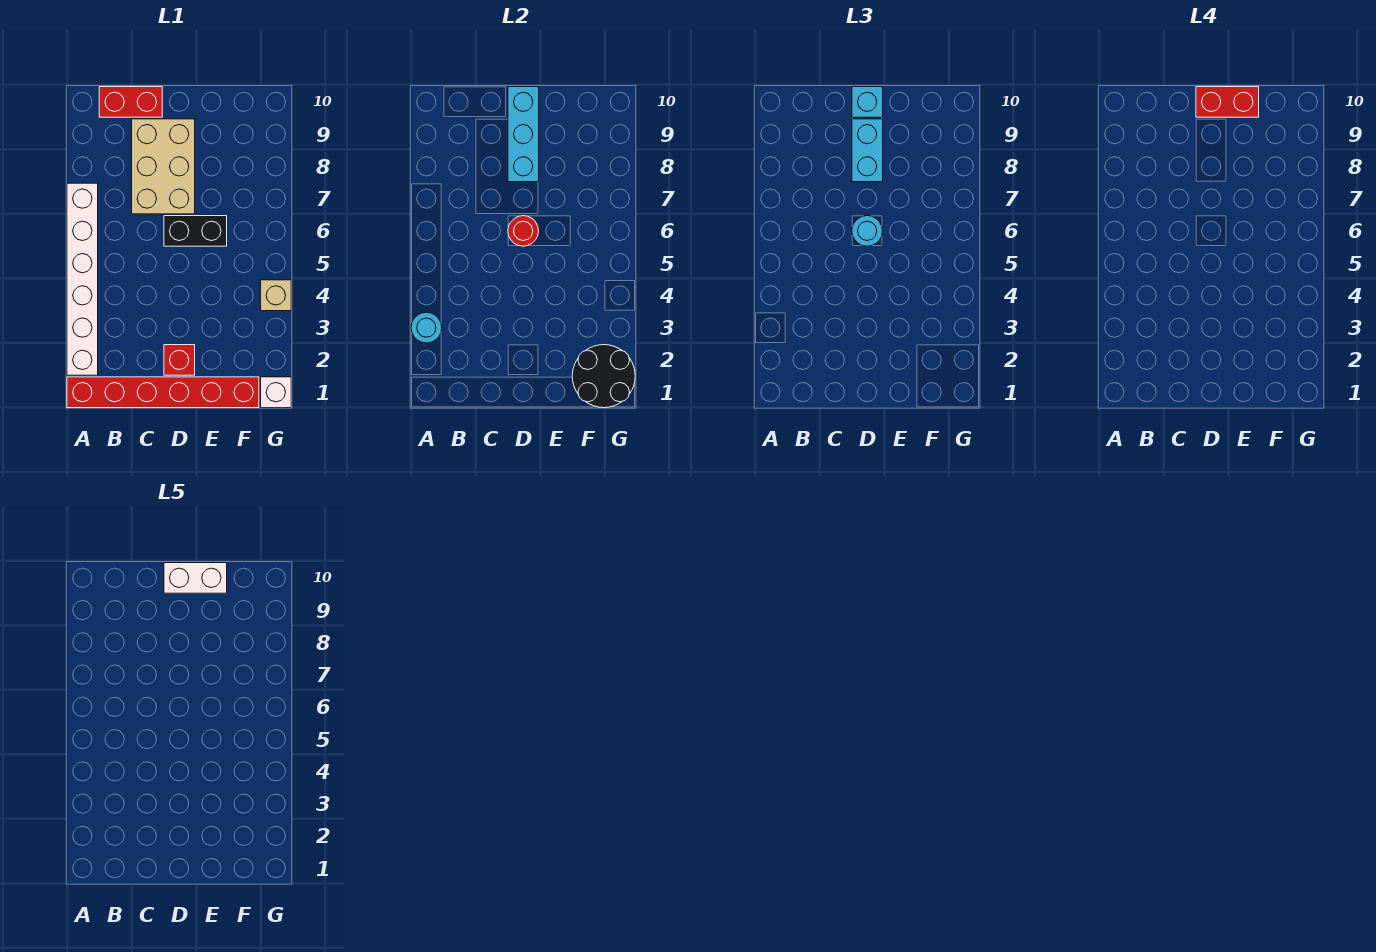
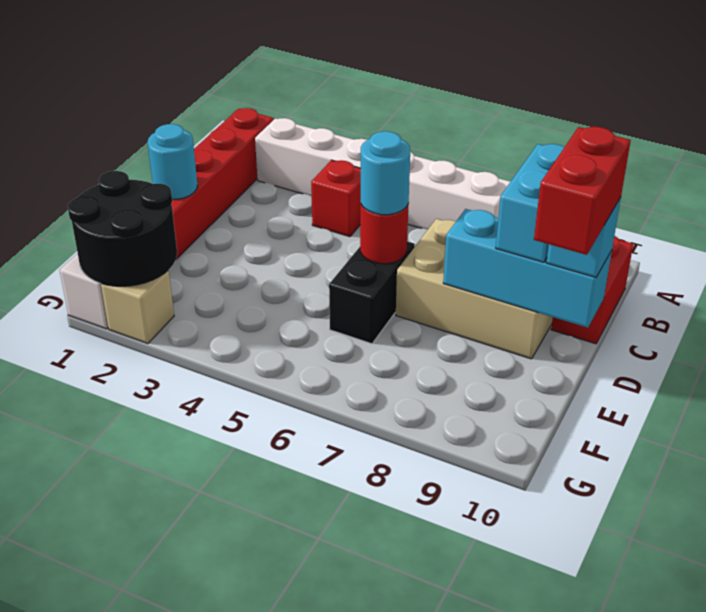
cyan 1x1 round brick [411,312,442,343] -> cyan 1x1 round brick moved to [148,124,197,199]
red 1x1 brick [164,345,195,375] -> red 1x1 brick moved to [311,160,361,237]
cyan 1x2 brick [852,119,883,182] -> cyan 1x2 brick turned to [496,144,564,262]
white 1x2 brick [164,563,227,593] -> none
tan 1x1 brick [261,280,291,311] -> tan 1x1 brick moved to [101,271,174,344]

